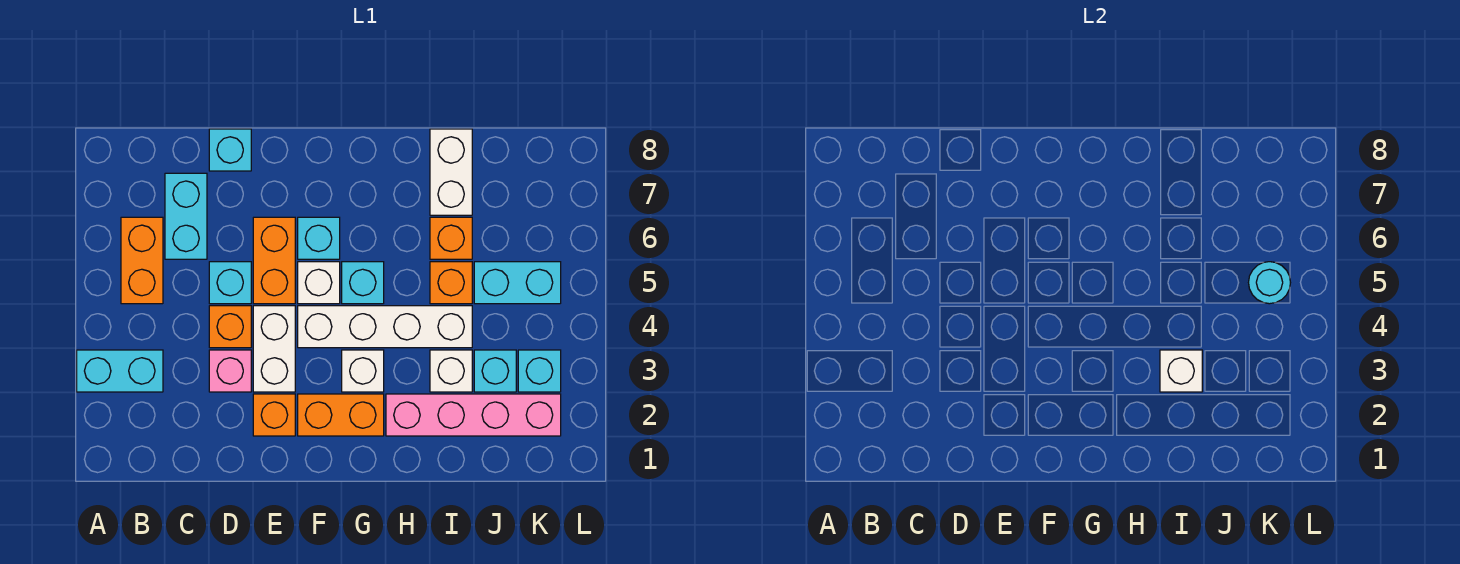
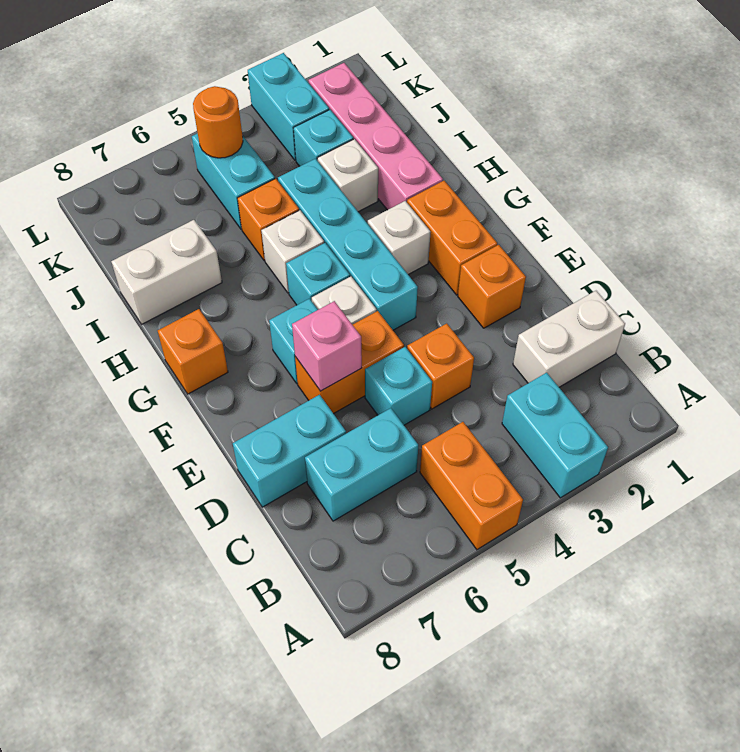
orange 1x2 brick [121,217,163,304] -> orange 1x2 brick turned to [420,422,523,550]
pink 1x1 brick [209,350,251,392] -> pink 1x1 brick moved to [292,301,362,391]
cyan 1x1 brick [209,129,251,171] -> cyan 1x2 brick [233,395,346,507]
white 1x2 brick [253,306,295,392] -> white 1x2 brick moved to [513,291,625,387]
white 1x4 brick [298,306,472,348] -> cyan 1x4 brick [278,159,418,330]
white 1x1 brick [1160,350,1202,392] -> white 1x1 brick moved to [261,210,324,293]
orange 1x1 brick [430,217,472,259] -> orange 1x1 brick moved to [158,309,228,394]
cyan 1x1 brick [518,350,561,392] -> cyan 1x2 brick [248,53,329,160]
cyan 1x1 round brick [1249,262,1291,304] -> orange 1x1 round brick [193,86,243,158]

